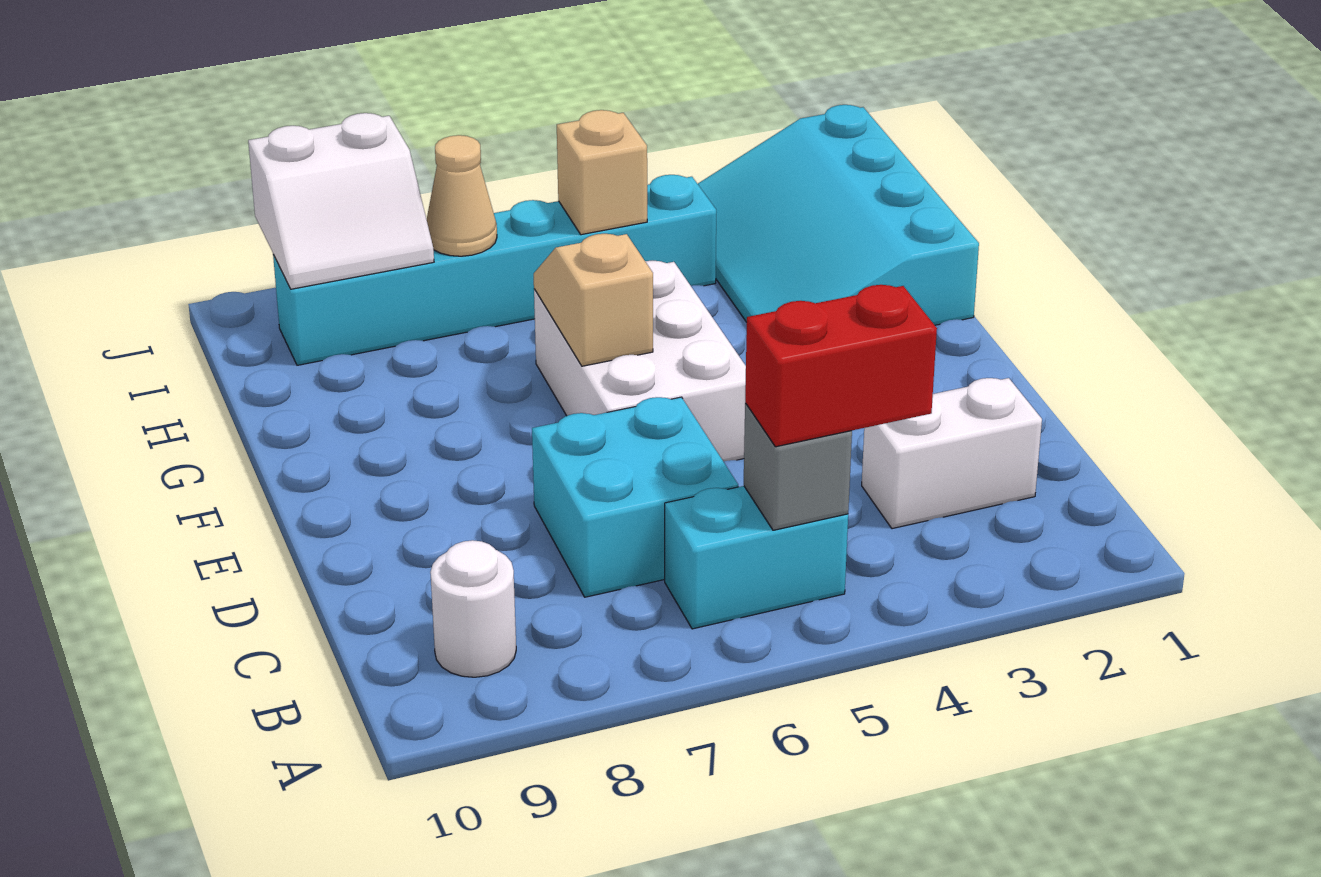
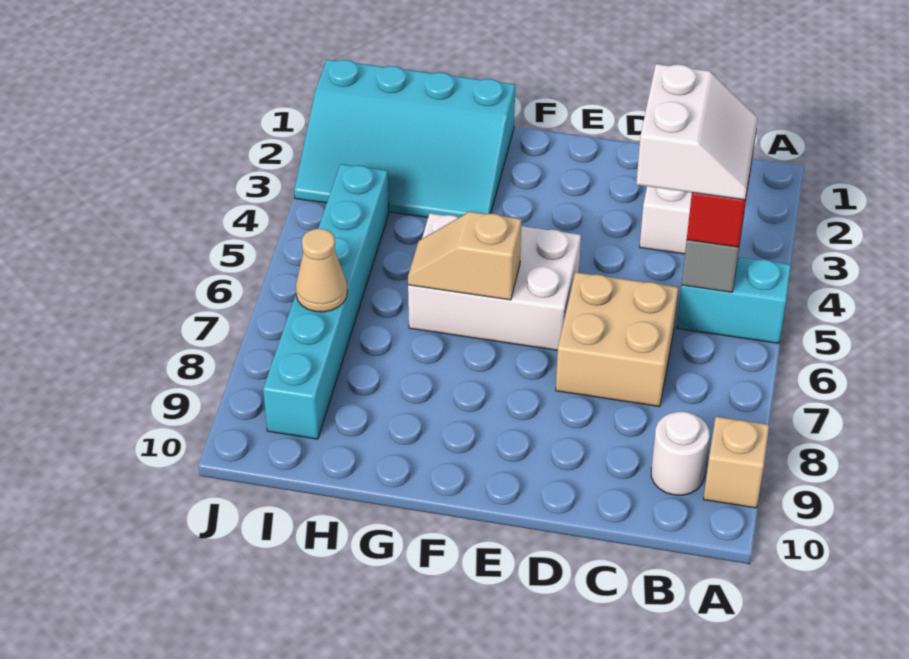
cyan 1x2 brick [665,486,848,629] -> cyan 1x2 brick turned to [677,257,791,343]
cyan 2x2 brick [532,397,738,597] -> tan 2x2 brick [556,272,679,407]
tan 1x1 brick [557,110,647,235] -> tan 1x1 brick moved to [703,417,769,508]
white 2x2 slope [248,113,434,289] -> white 2x2 slope moved to [636,64,758,200]

